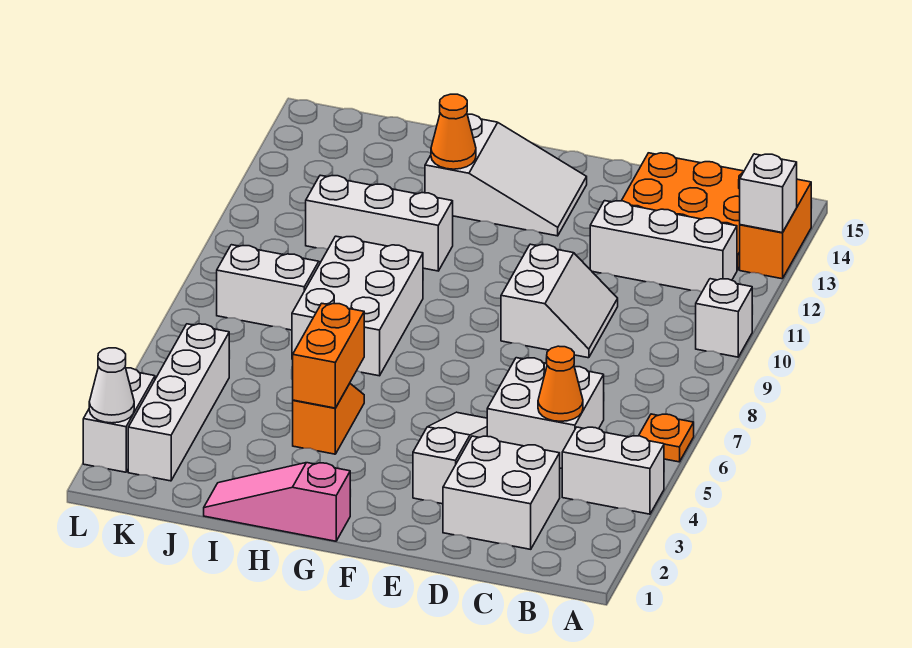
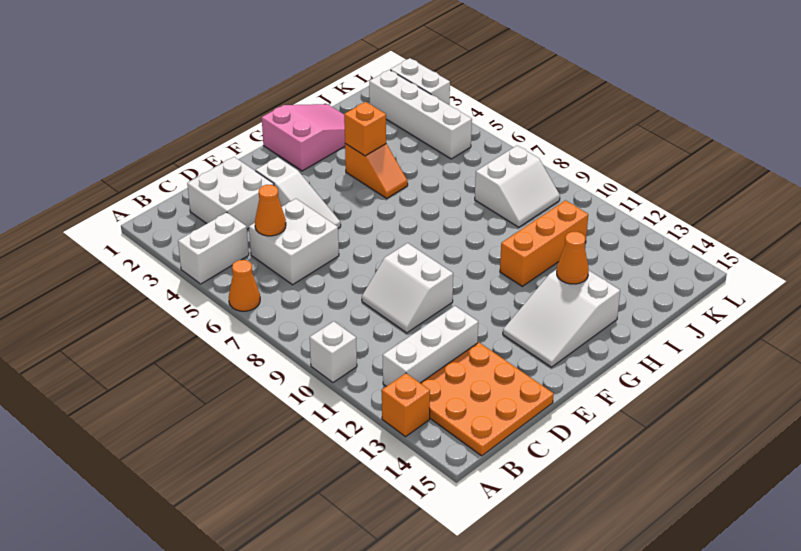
orange 1x1 plate [639,414,694,462] -> orange 1x1 cone [229,260,260,311]
orange 1x2 brick [740,179,811,279] -> orange 1x1 brick [382,373,430,437]
white 1x1 brick [740,154,797,233] -> none
pink 1x3 slope [204,463,350,541] -> pink 2x3 slope [262,104,345,171]
orange 1x2 brick [293,303,364,408] -> orange 1x1 brick [344,102,386,156]
white 2x3 brick [292,236,423,376] -> none
white 1x3 brick [306,175,453,271] -> orange 1x3 brick [500,200,588,286]
white 1x1 cone [89,348,134,423] -> none

